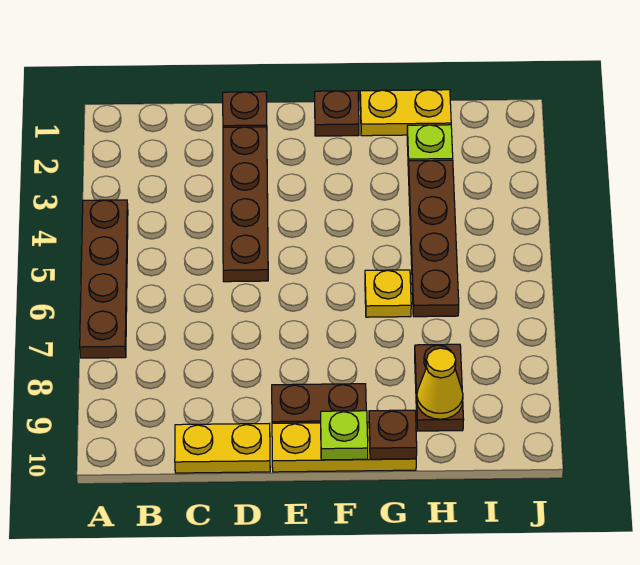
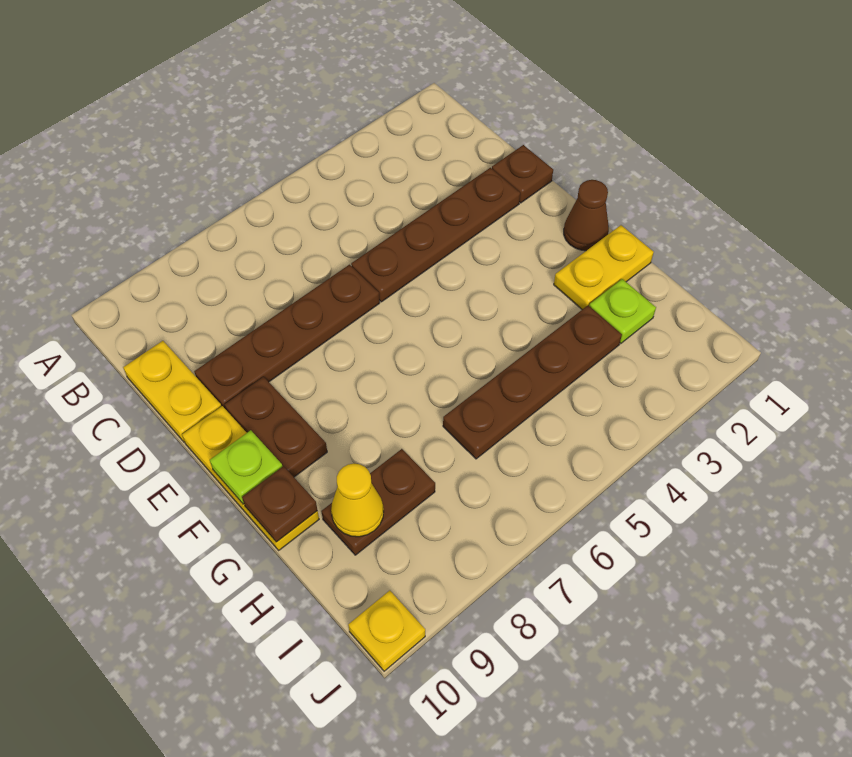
brown 1x4 plate [80,200,128,358] -> brown 1x4 plate moved to [194,265,380,409]
brown 1x1 plate [315,91,359,136] -> brown 1x1 cone [564,180,609,251]
yellow 1x2 plate [360,90,451,136] -> yellow 1x2 plate turned to [554,225,654,309]
yellow 1x1 plate [365,270,411,317] -> yellow 1x1 plate moved to [348,590,425,671]

